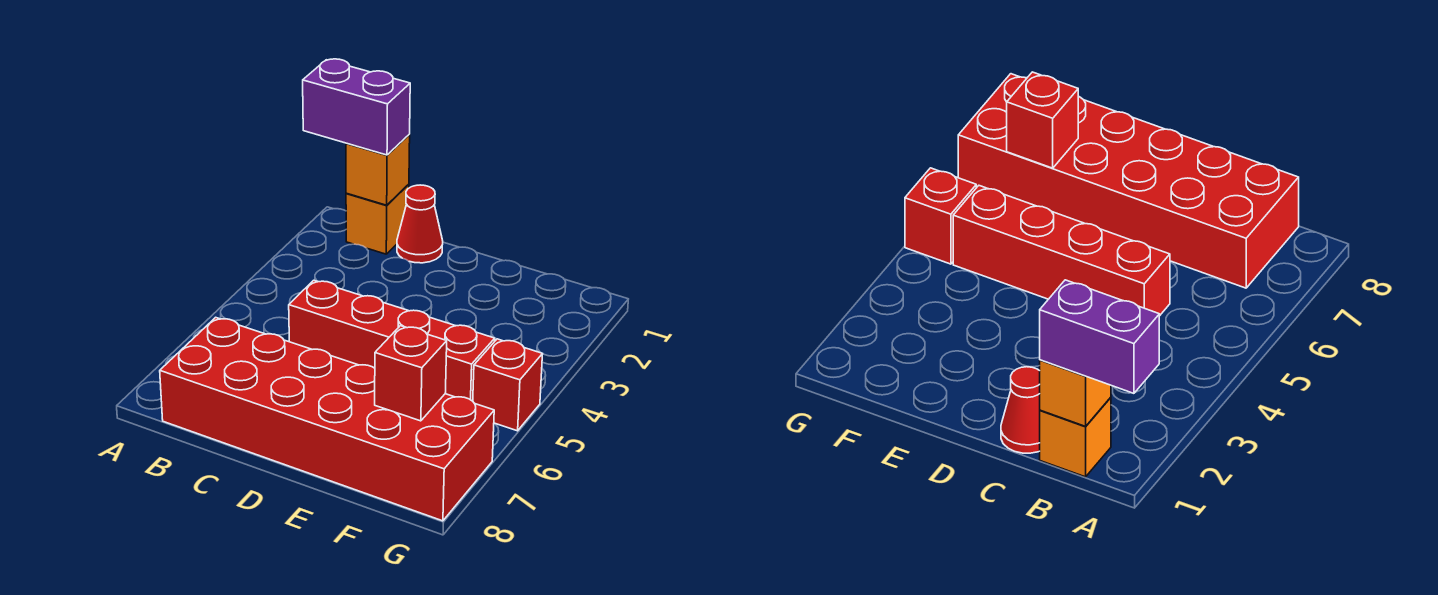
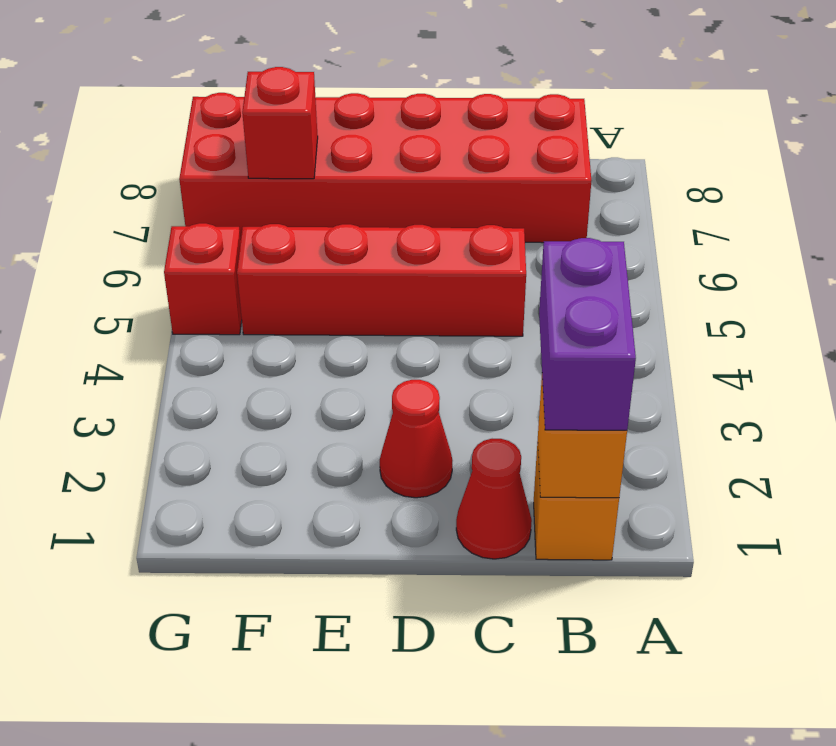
purple 1x2 brick [303,59,410,155] -> purple 1x2 brick turned to [539,238,636,430]
none -> red 1x1 cone [380,380,452,498]

